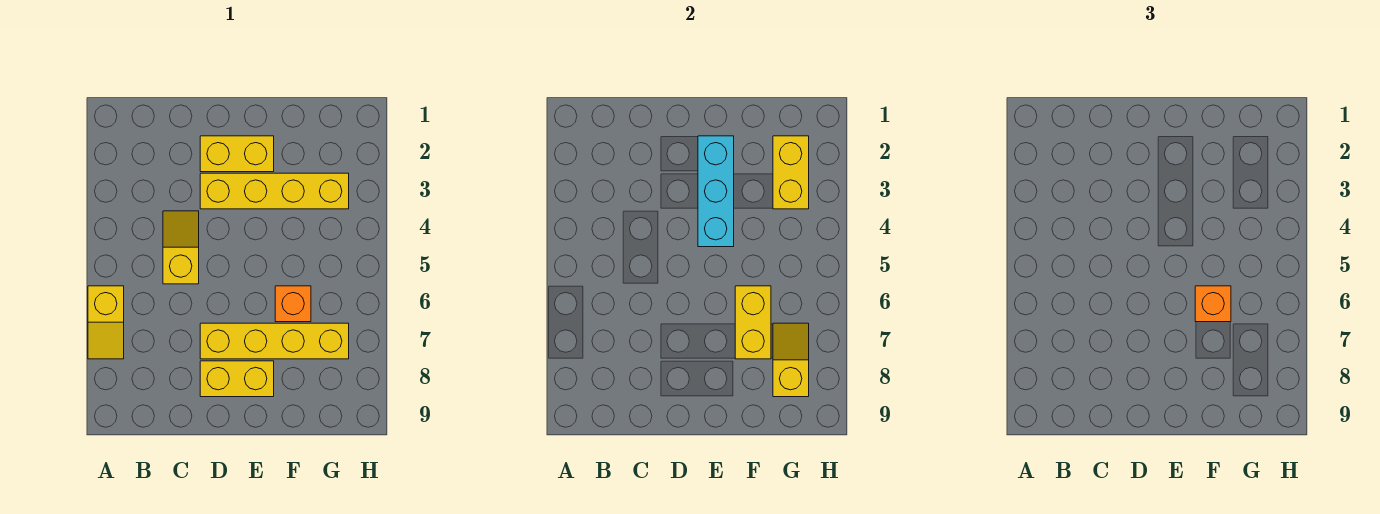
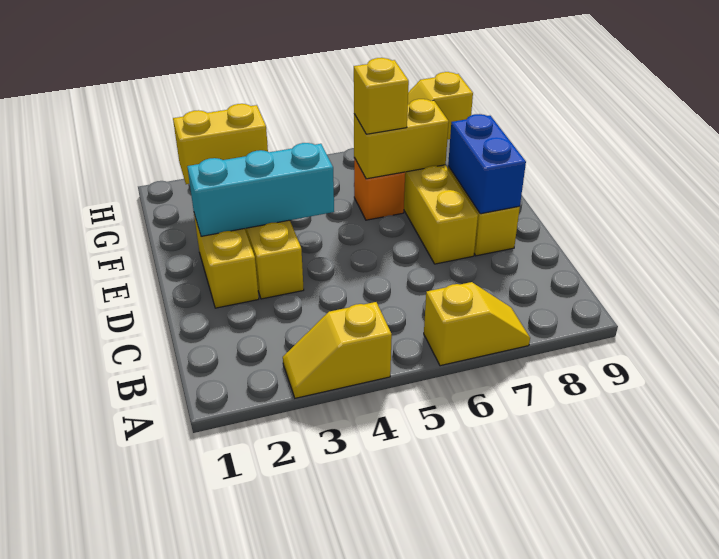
yellow 1x2 slope [163,211,199,284] -> yellow 1x2 slope moved to [283,302,392,398]
none -> blue 1x2 brick [448,114,526,214]
orange 1x1 brick [1195,286,1231,322] -> yellow 1x1 brick [354,58,409,134]

